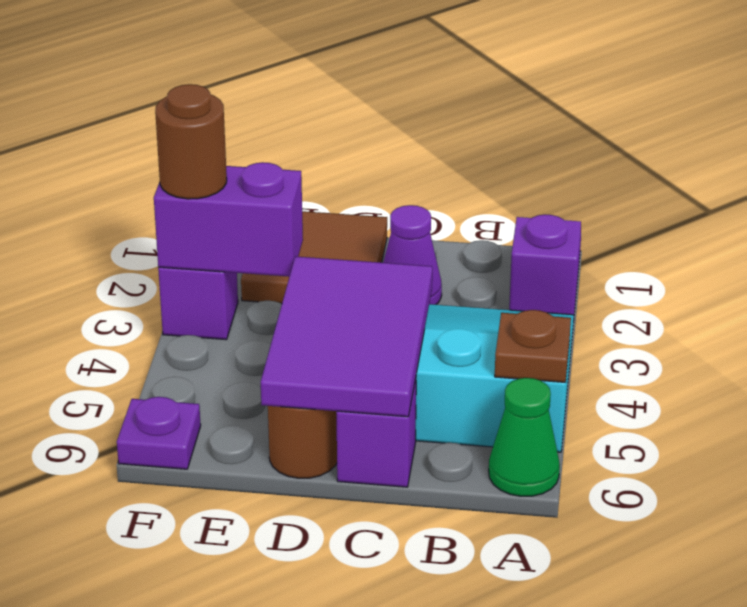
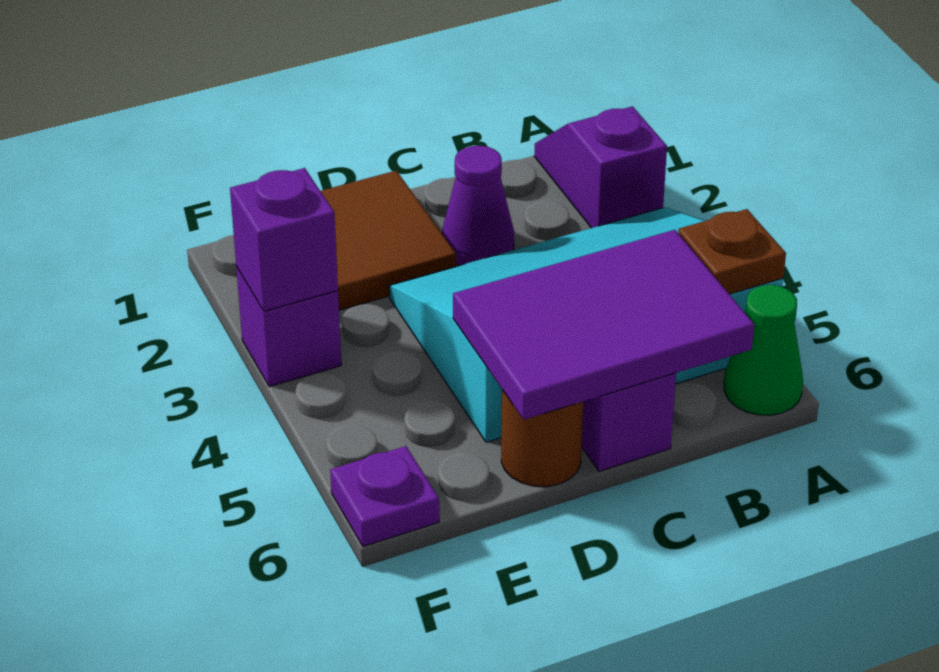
purple 2x3 tile [261,256,432,417] -> purple 2x3 tile turned to [453,230,754,420]
purple 1x2 brick [154,162,303,277] -> purple 1x1 brick [230,168,338,311]
brown 1x1 round brick [155,84,227,199] -> none

